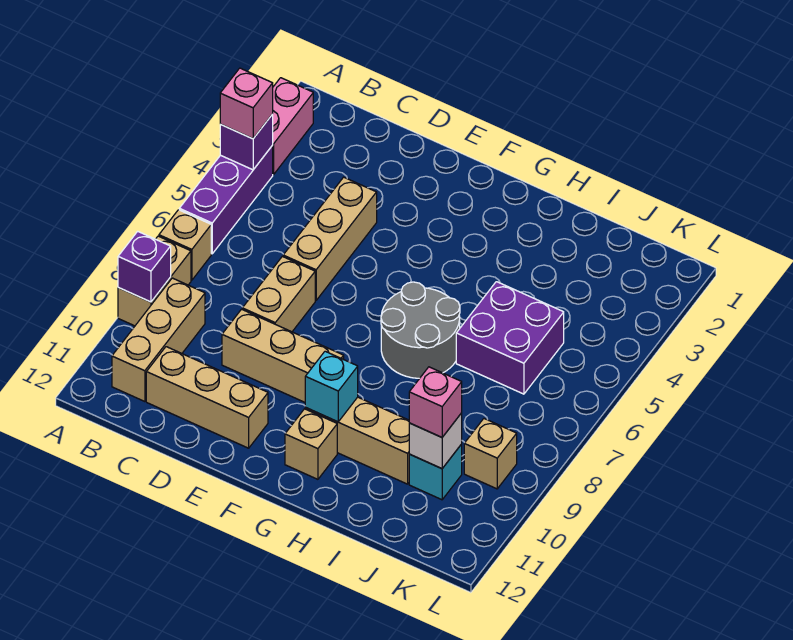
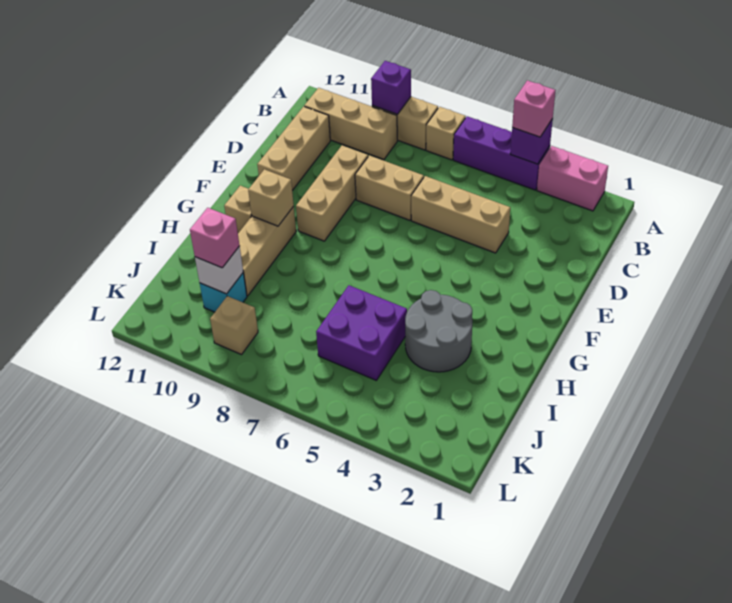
grey 2x2 round brick [381,282,460,378] -> grey 2x2 round brick moved to [405,290,472,372]
cyan 1x1 brick [305,351,358,422] -> tan 1x1 brick [248,169,294,226]

